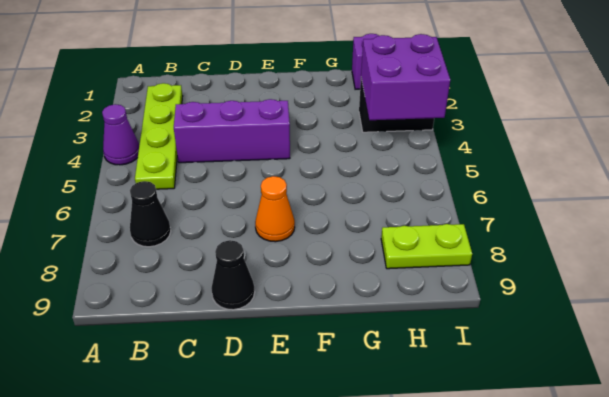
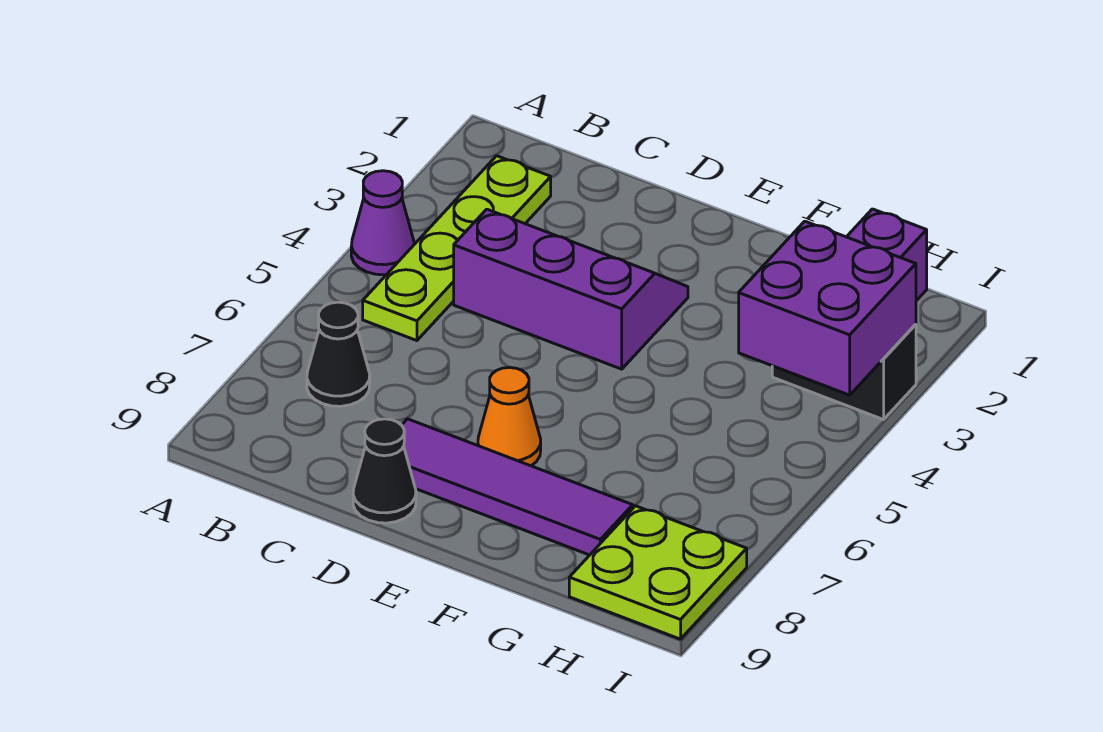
none -> purple 1x4 tile [402,419,633,555]
lime 1x2 plate [381,224,472,269] -> lime 2x2 plate [569,506,747,639]

